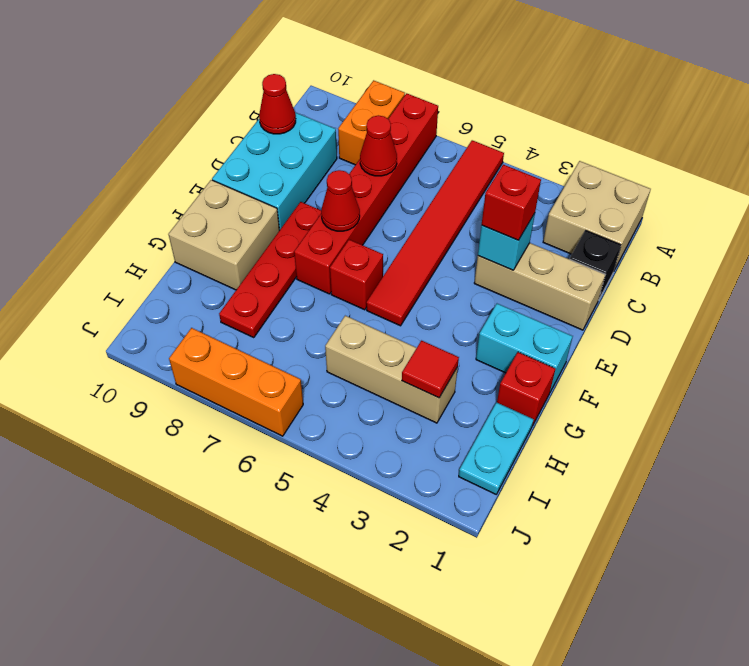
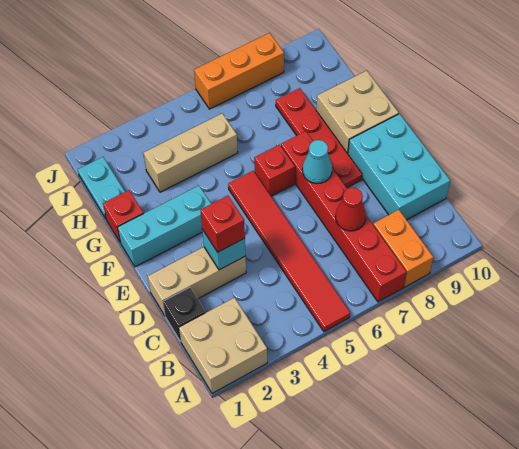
red 1x1 cone [259,74,296,134] -> none
red 1x1 cone [321,170,360,231] -> cyan 1x1 cone [302,140,332,184]
cyan 1x2 brick [476,304,573,392] -> cyan 1x3 brick [117,186,211,267]
red 1x1 tile [402,341,459,398] -> none

